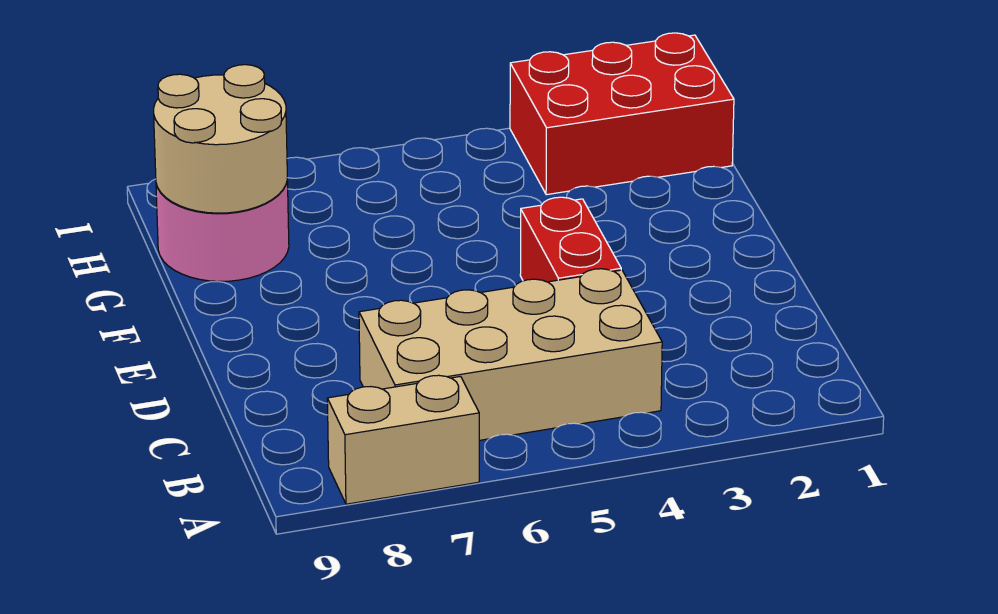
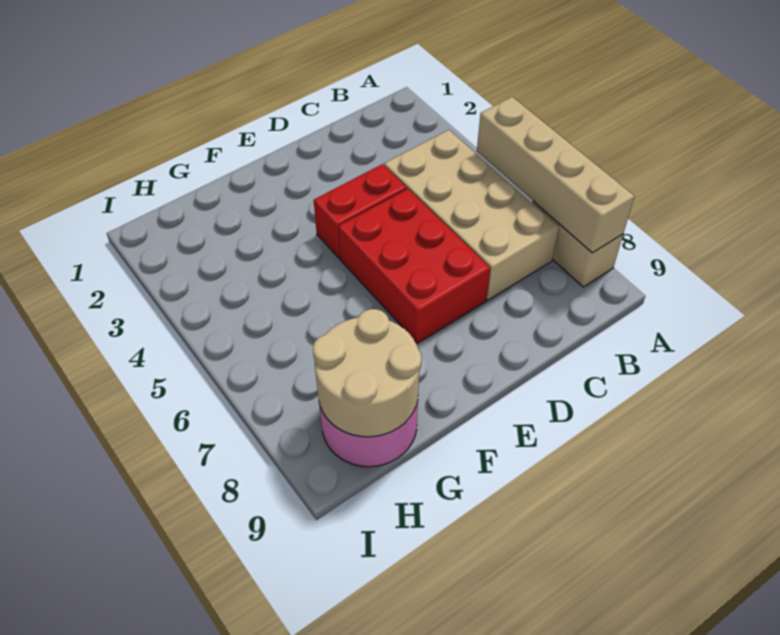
none -> tan 1x4 brick [477,97,635,253]
red 2x3 brick [510,33,734,195] -> red 2x3 brick moved to [338,189,491,343]

